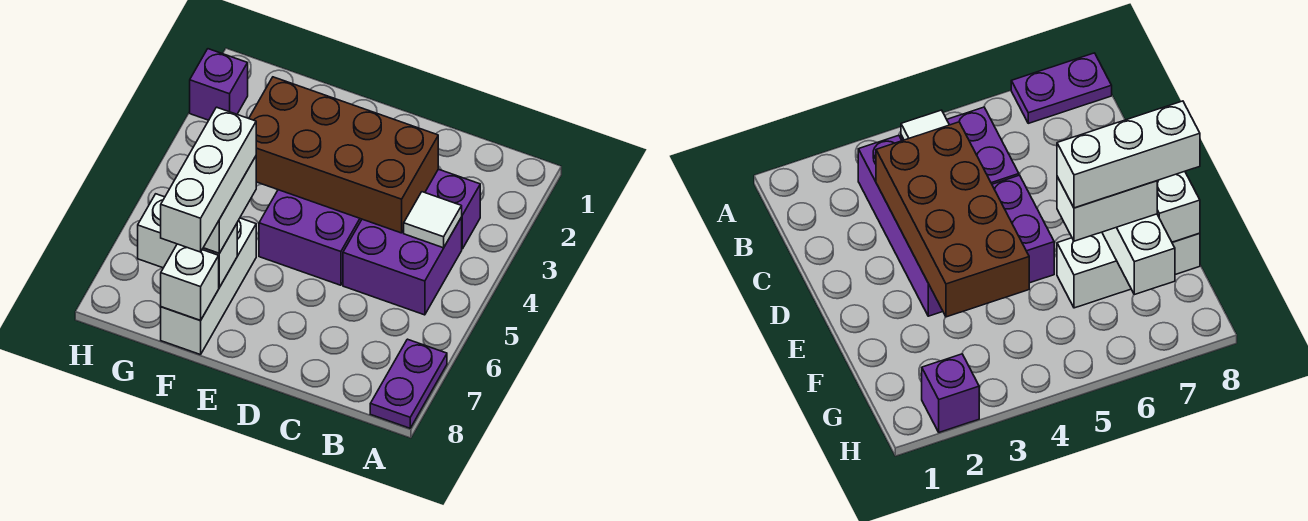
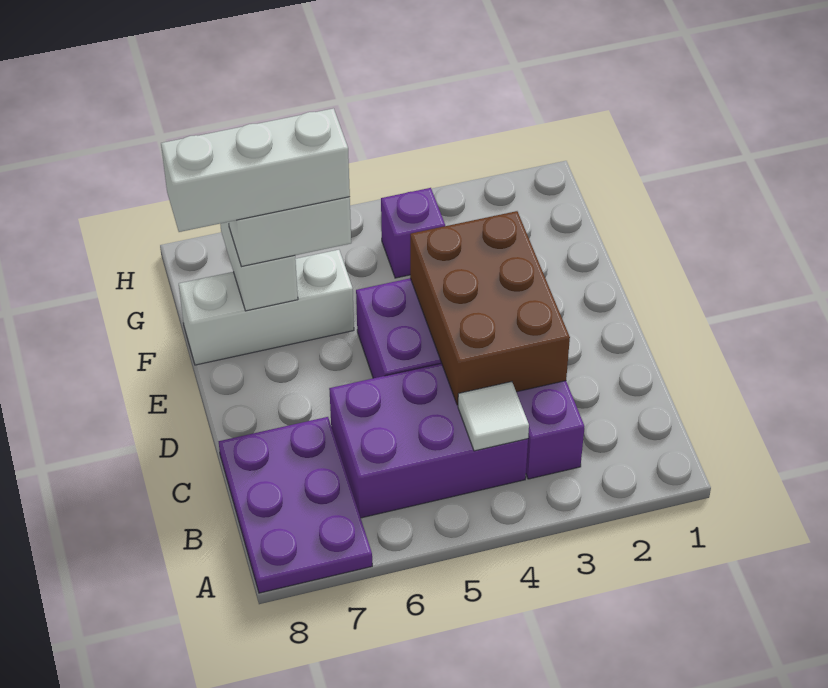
purple 1x2 plate [370,339,447,428] -> purple 2x3 plate [219,417,372,593]
purple 2x2 brick [343,217,462,315] -> purple 2x3 brick [329,363,528,518]
brown 2x4 brick [249,77,438,233] -> brown 2x3 brick [410,211,570,405]
white 1x1 brick [161,244,219,321] -> none
purple 1x1 brick [190,49,248,120] -> purple 1x1 brick moved to [381,188,445,278]

